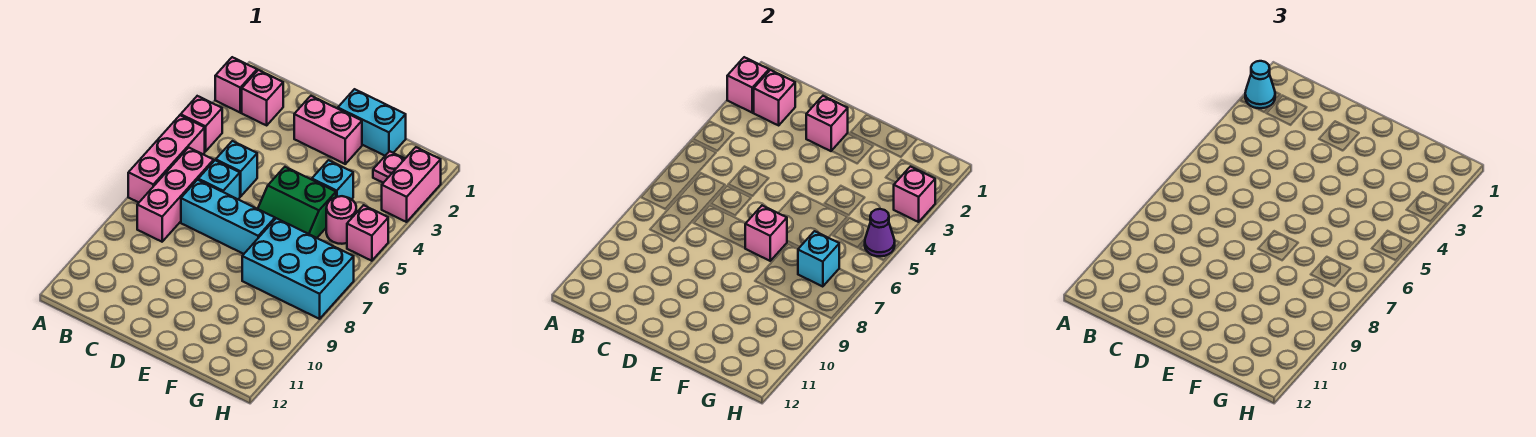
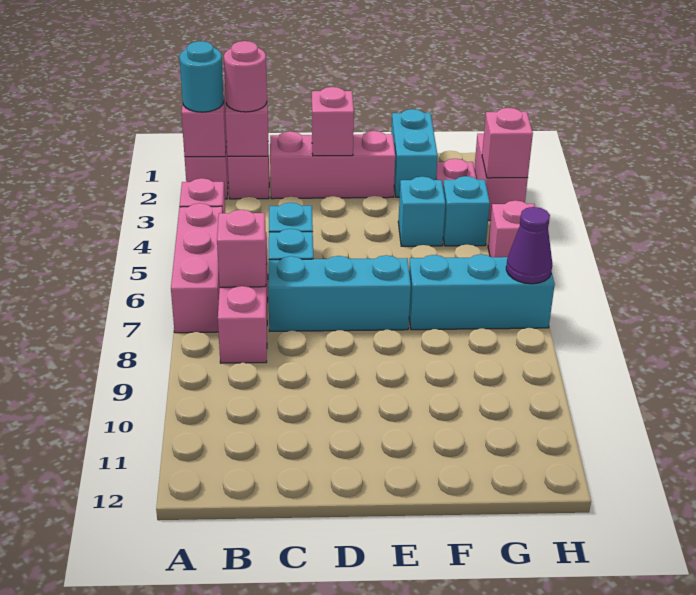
cyan 1x1 cone [1245,61,1275,108] -> cyan 1x1 round brick [179,41,224,112]
pink 1x2 brick [294,96,362,164] -> pink 1x3 brick [270,131,395,199]
cyan 1x2 brick [338,89,406,156] -> cyan 1x2 brick turned to [391,109,438,197]
green 2x2 slope [258,167,336,238] -> none
pink 1x1 brick [745,206,787,261] -> pink 1x1 brick moved to [217,210,266,287]
cyan 2x3 brick [242,218,354,319] -> cyan 1x3 brick [409,254,555,330]
pink 1x1 round brick [326,196,356,244] -> pink 1x1 round brick moved to [224,41,267,112]
cyan 1x1 brick [798,231,839,287] -> cyan 1x1 brick moved to [443,176,490,246]
purple 1x1 cone [865,209,895,256] -> purple 1x1 cone moved to [506,207,552,284]

